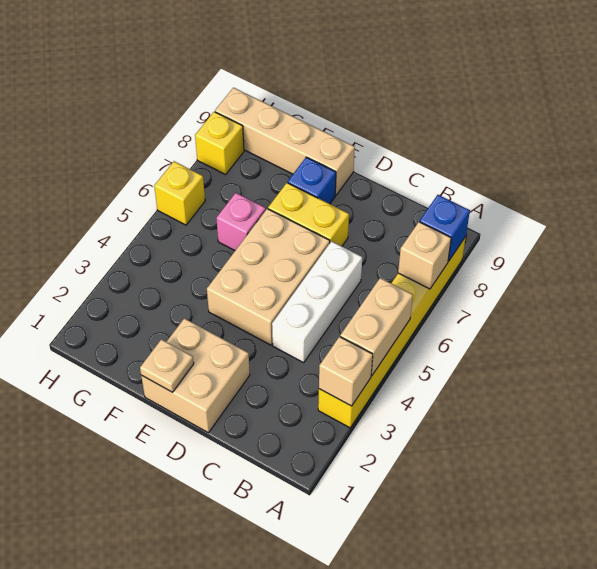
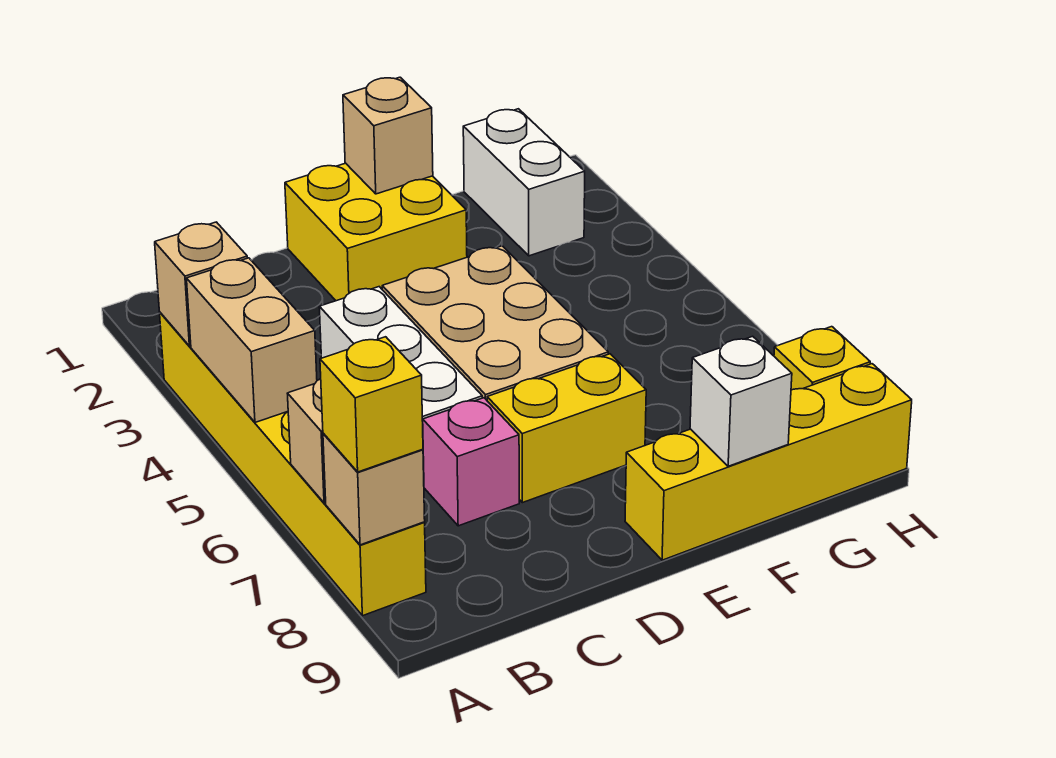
blue 1x1 brick [420,195,470,261] -> tan 1x1 brick [323,433,425,545]
tan 2x2 brick [141,318,250,433] -> yellow 2x2 brick [285,163,467,301]
tan 1x1 plate [140,339,194,392] -> tan 1x1 brick [343,77,433,194]
blue 1x1 brick [288,157,336,204] -> none
tan 1x4 brick [215,88,355,195] -> yellow 1x4 brick [625,364,912,560]
pink 1x1 brick [216,193,266,250] -> pink 1x1 brick moved to [423,398,519,526]
none -> white 1x1 brick [690,336,792,466]
none -> white 1x2 brick [463,109,585,256]
yellow 1x1 brick [154,161,205,225] -> yellow 1x1 brick moved to [320,337,423,472]

